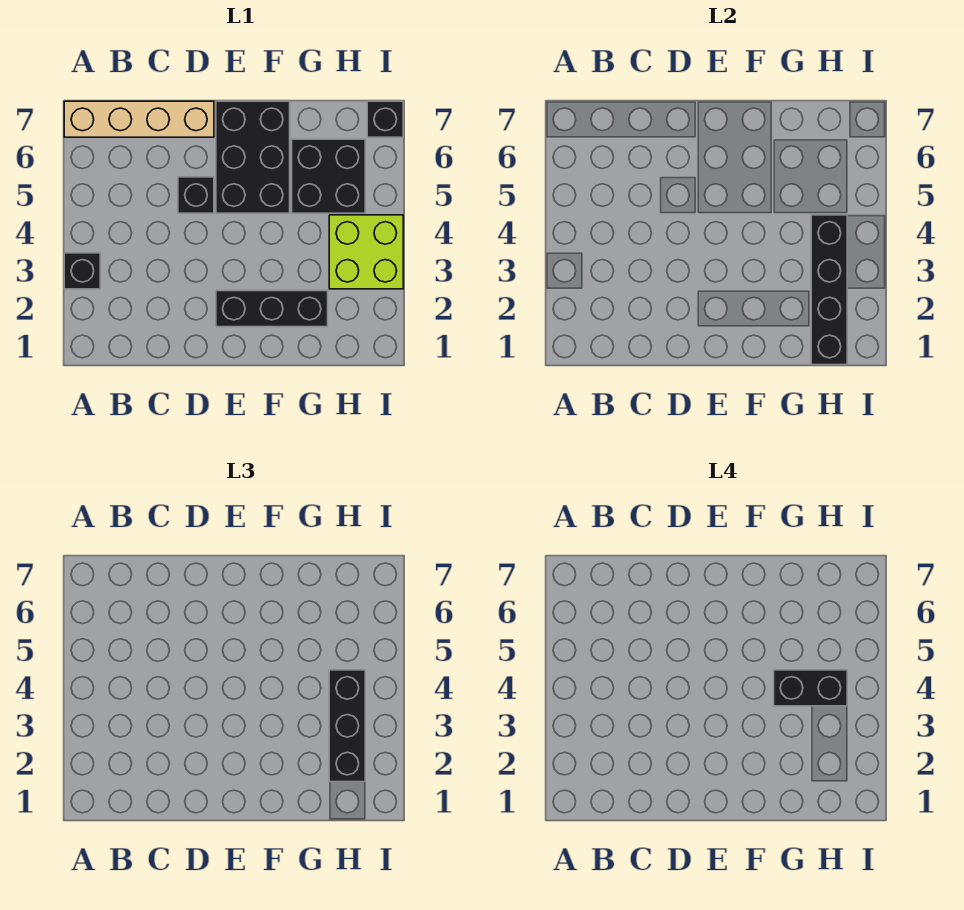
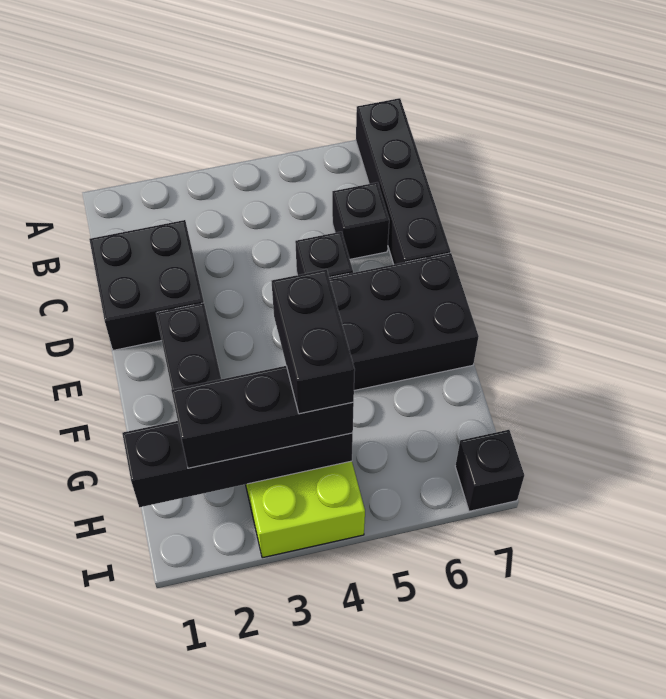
black 1x1 brick [64,253,100,289] -> black 1x1 brick moved to [332,182,389,259]
tan 1x4 brick [64,101,214,137] -> black 1x4 brick [356,98,451,264]
black 2x2 brick [292,139,365,213] -> black 2x2 brick moved to [89,220,204,350]

